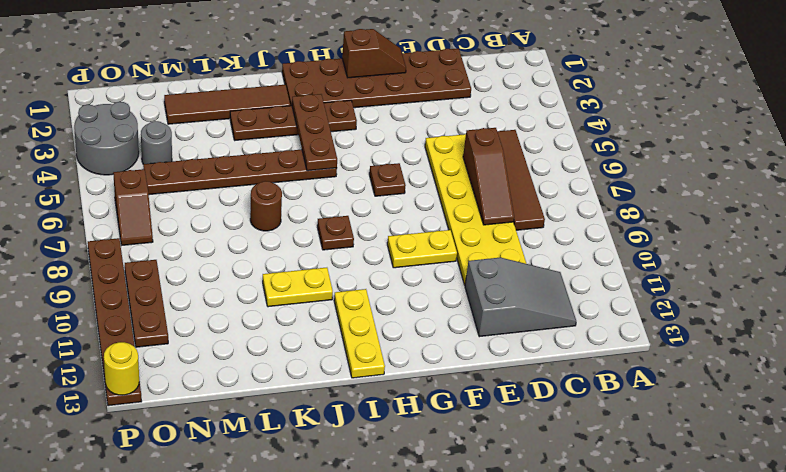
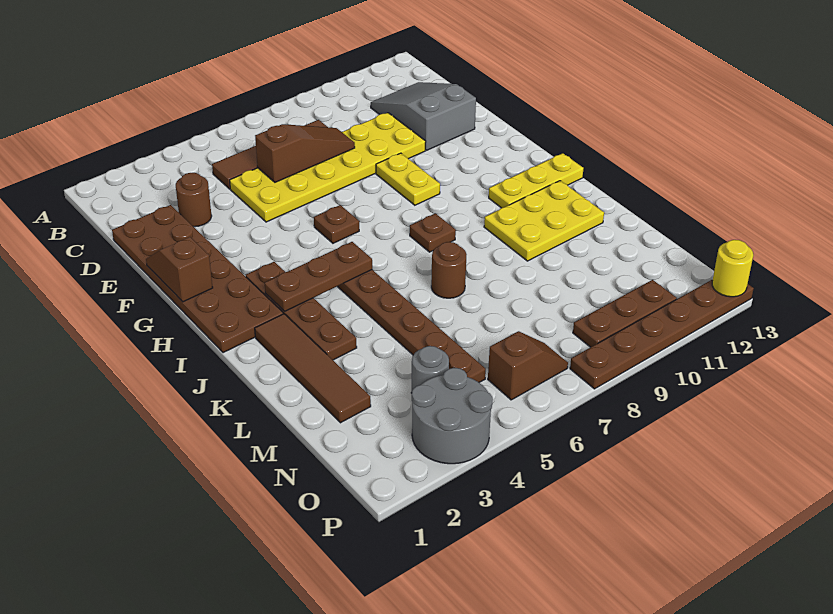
none -> brown 1x1 round brick [176,173,212,227]
yellow 1x2 plate [263,268,333,307] -> yellow 2x3 plate [484,181,604,261]

